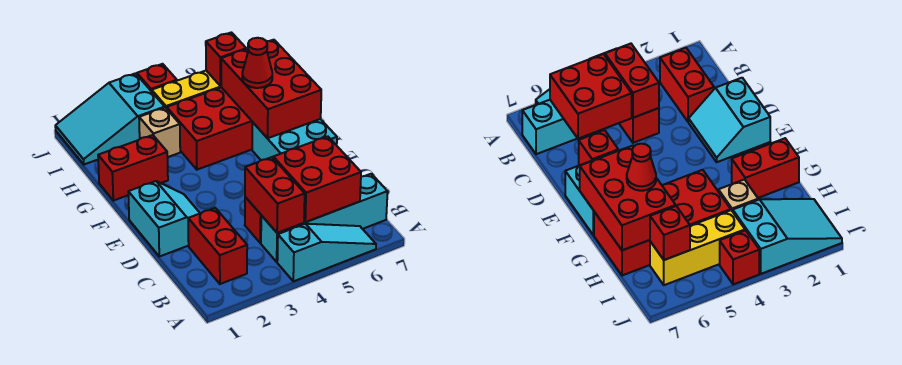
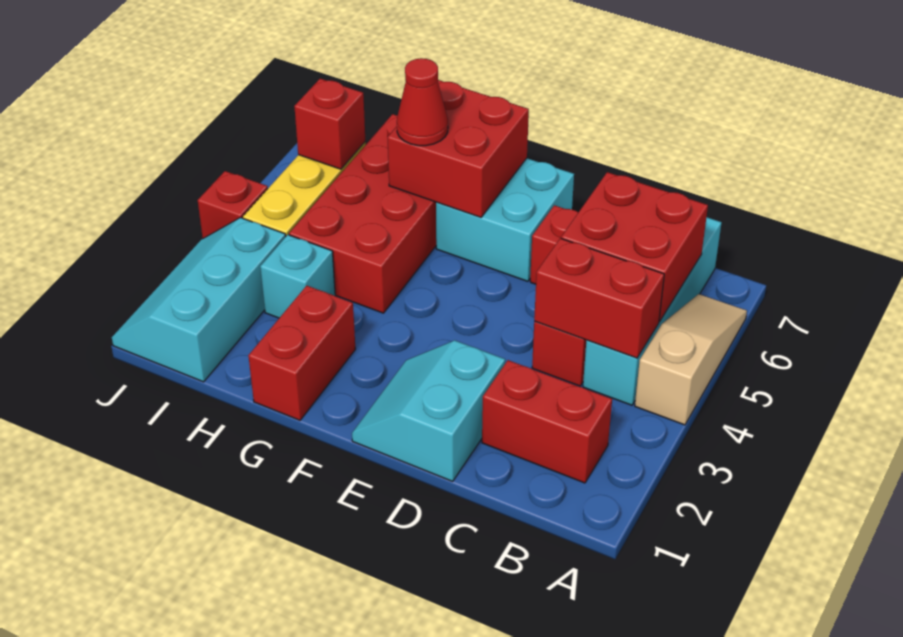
cyan 1x3 slope [277,224,376,281] -> tan 1x3 slope [635,294,747,425]
cyan 2x2 slope [128,181,200,257] -> cyan 2x2 slope turned to [352,340,505,481]
red 2x3 brick [221,40,321,138] -> red 2x2 brick [388,80,529,217]
tan 1x1 brick [139,108,180,157] -> cyan 1x1 brick [260,235,335,318]
cyan 2x3 slope [55,73,165,164] -> cyan 2x3 slope turned to [112,218,286,382]

